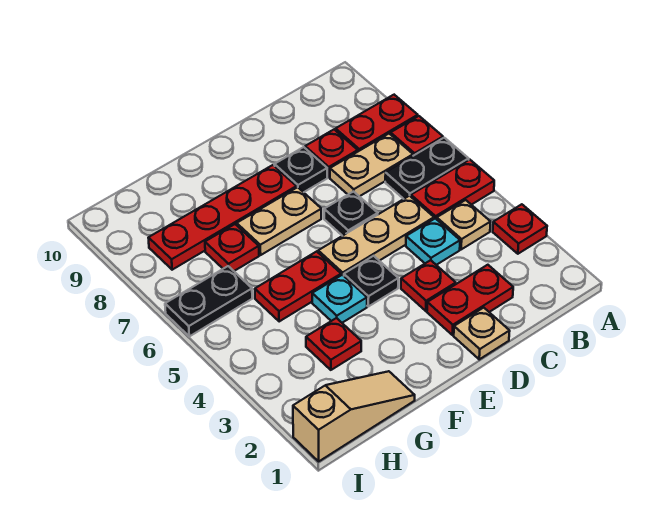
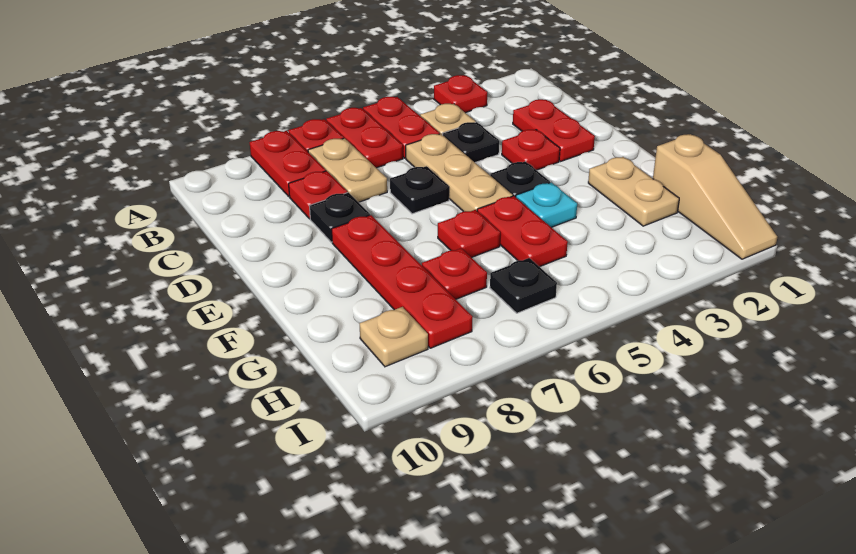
black 1x2 plate [385,138,469,199] -> red 1x2 plate [326,108,403,168]
cyan 1x1 plate [406,218,460,265] -> black 1x1 plate [443,122,499,162]
tan 1x1 plate [454,308,510,359] -> tan 1x1 plate moved to [360,307,428,367]
tan 1x2 plate [237,187,321,255] -> tan 1x2 plate moved to [588,157,679,226]
tan 1x3 slope [293,371,415,461] -> tan 1x3 slope turned to [653,134,777,259]
red 1x1 plate [306,318,361,370] -> red 1x1 plate moved to [438,210,500,258]
black 1x2 plate [165,266,252,336] -> black 1x1 plate [490,258,557,313]

